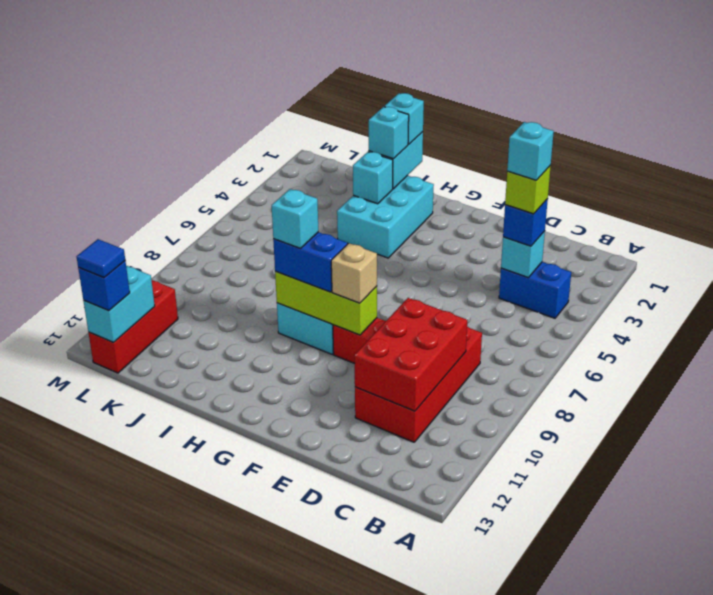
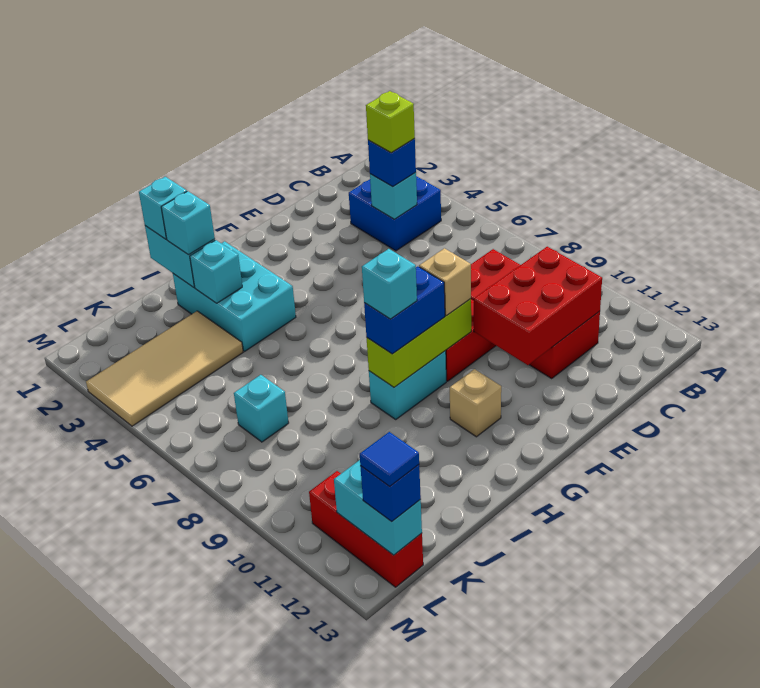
blue 1x2 brick [499,262,571,318] -> blue 2x2 brick [349,176,441,251]
cyan 1x1 brick [507,122,554,180] -> cyan 1x1 brick moved to [234,375,289,442]
red 2x3 brick [354,298,467,411] -> red 2x3 brick turned to [474,247,602,365]
none -> tan 1x1 brick [450,369,501,437]
none -> tan 2x4 tile [86,311,243,426]

